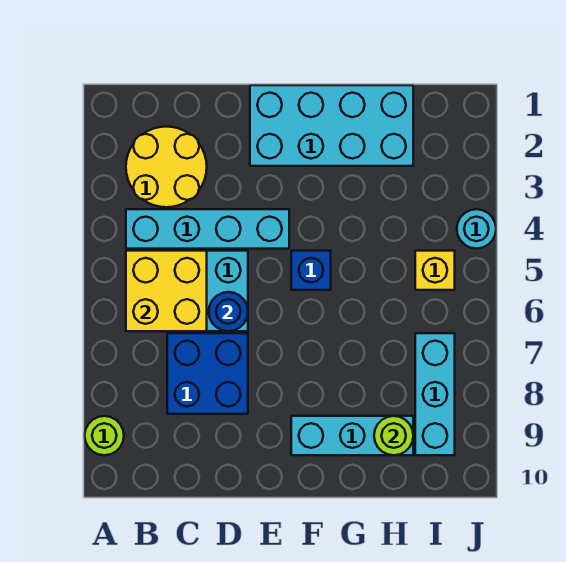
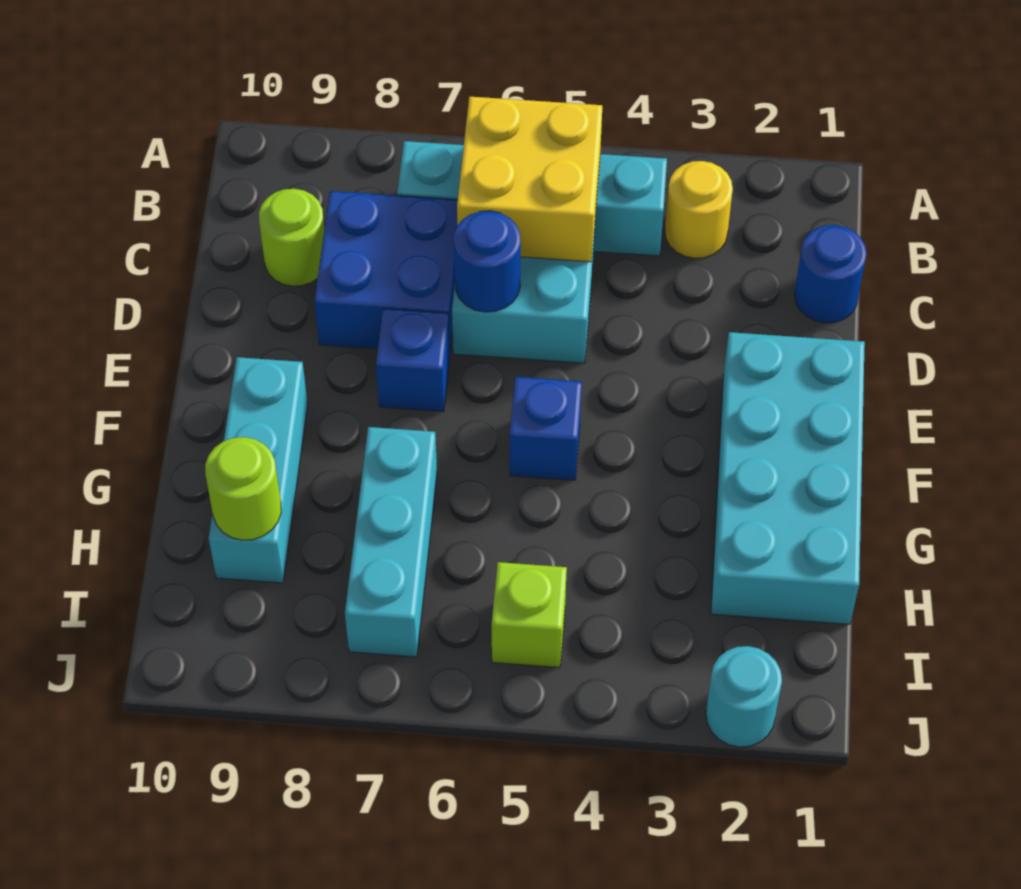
lime 1x1 round brick [85,416,124,455] -> lime 1x1 round brick moved to [259,189,324,286]
yellow 2x2 round brick [126,127,207,207] -> yellow 1x1 round brick [665,161,733,258]
cyan 1x4 brick [126,209,289,249] -> cyan 1x4 brick turned to [397,141,667,256]
none -> blue 1x1 round brick [794,225,867,323]
none -> blue 1x1 brick [376,308,450,412]
yellow 1x1 brick [415,251,455,290] -> lime 1x1 brick [492,562,567,668]
cyan 1x3 brick [415,333,455,455] -> cyan 1x3 brick turned to [345,427,437,657]
cyan 1x1 round brick [457,209,496,249] -> cyan 1x1 round brick moved to [706,646,782,747]

